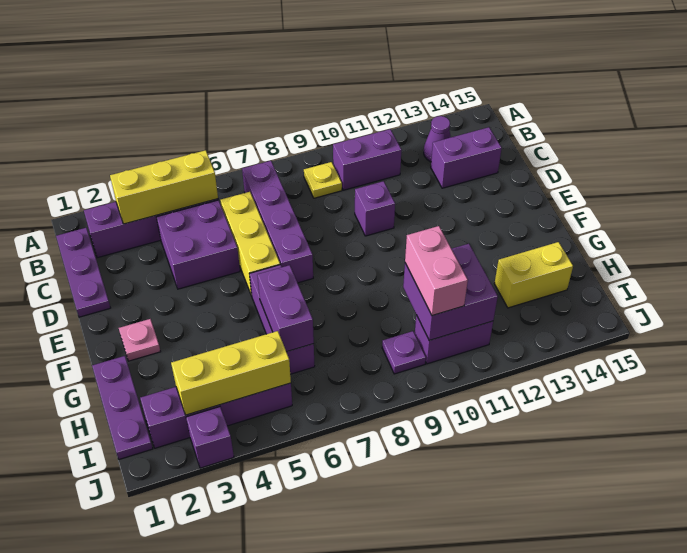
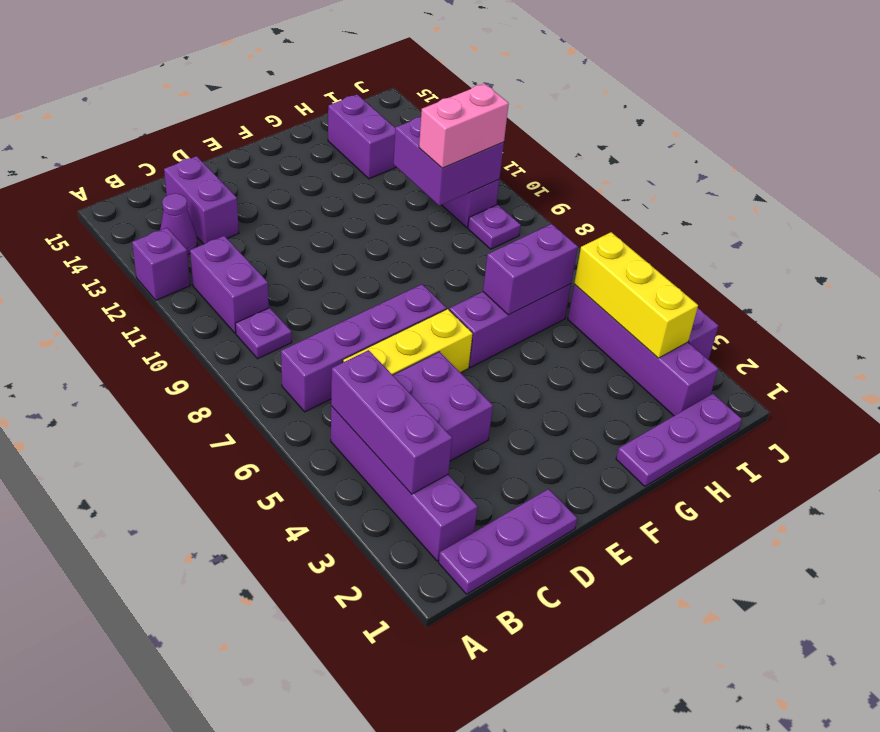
yellow 1x3 brick [110,150,218,224] -> purple 1x3 brick [331,350,452,494]
yellow 1x1 plate [304,162,342,198] -> purple 1x1 plate [235,308,292,359]
purple 1x1 brick [355,181,395,236] -> purple 1x1 brick moved to [132,228,190,300]
pink 1x1 plate [119,319,161,361] -> none
yellow 1x2 brick [494,242,573,308] -> purple 1x2 brick [328,94,396,179]

